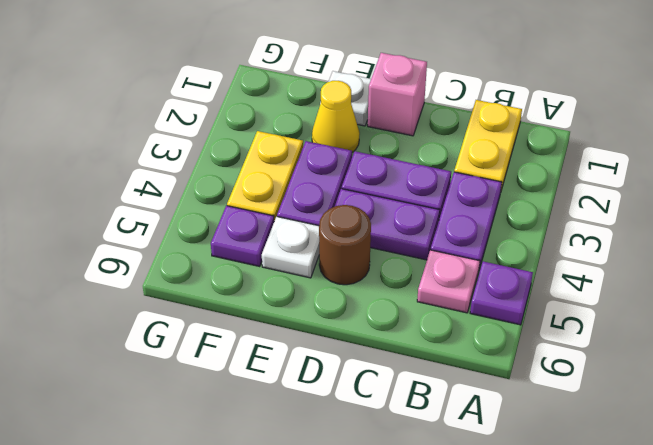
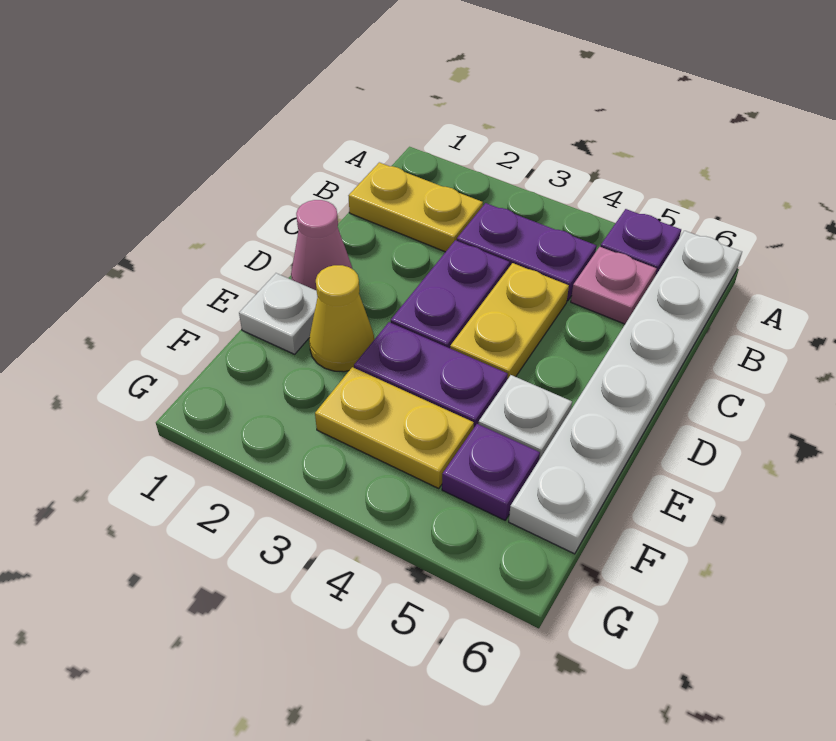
none -> white 1x6 plate [509,231,742,554]
purple 1x2 plate [335,189,440,260] -> yellow 1x2 plate [450,263,569,379]
pink 1x1 brick [368,53,427,136] -> pink 1x1 cone [291,200,352,291]
brown 1x1 round brick [319,205,371,285] -> none

